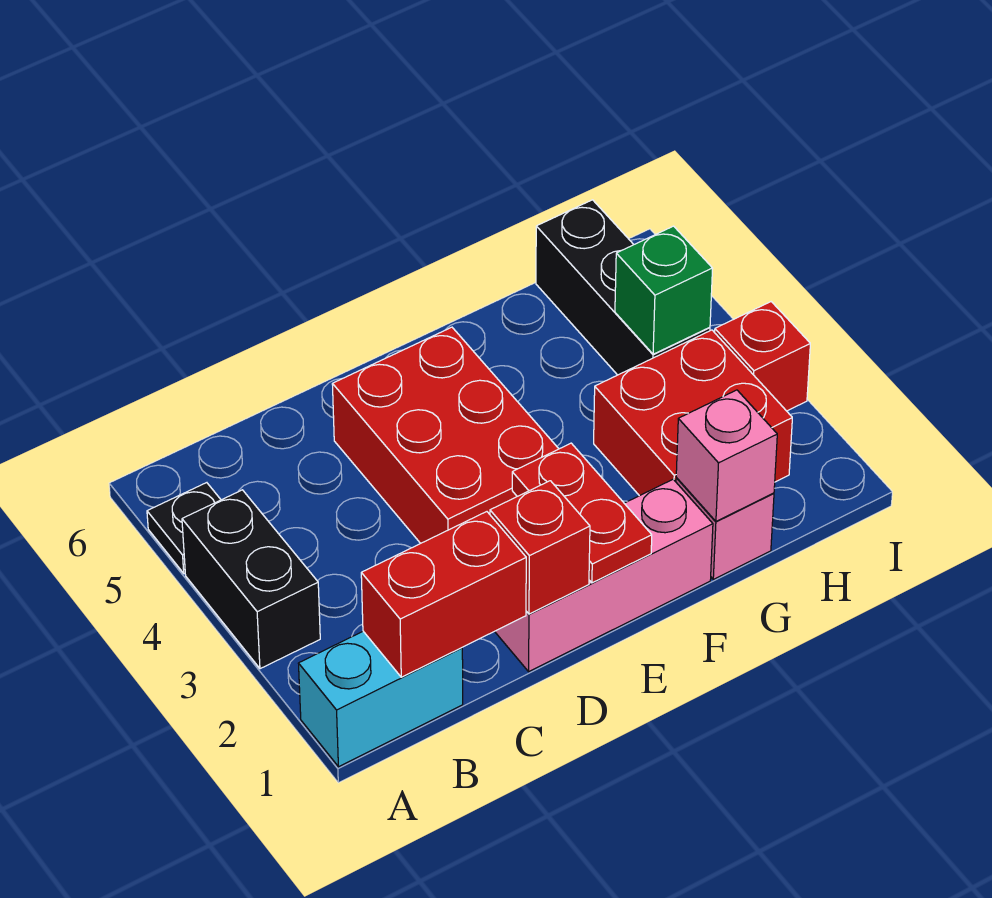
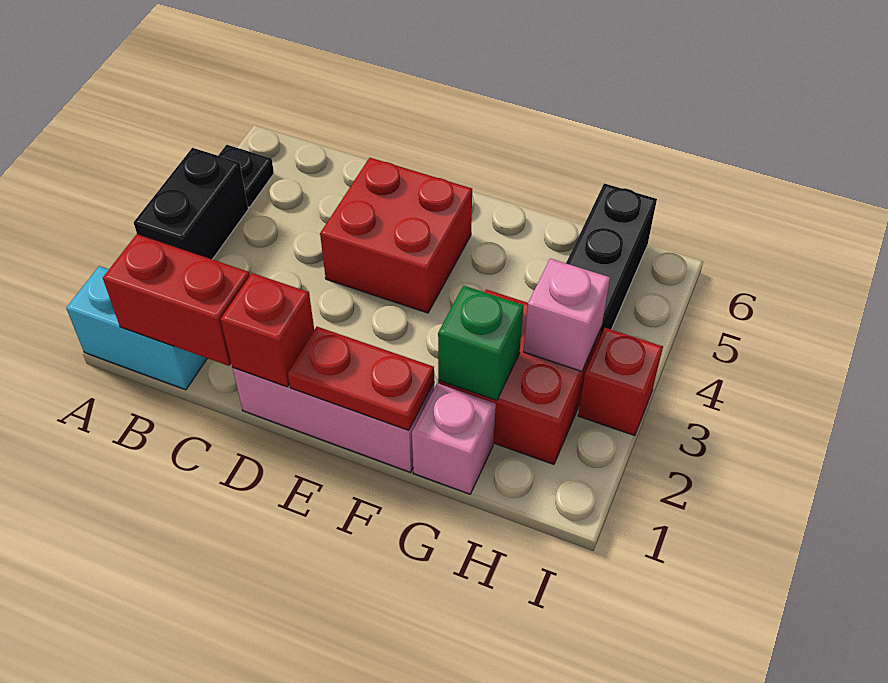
red 2x3 brick [332,327,559,543] -> red 2x2 brick [320,158,472,313]
red 1x2 plate [512,443,652,583] -> red 1x2 plate turned to [288,327,434,430]
pink 1x1 brick [676,390,777,521] -> pink 1x1 brick moved to [524,259,610,371]
green 1x1 brick [615,226,713,354] -> green 1x1 brick moved to [438,286,524,400]

